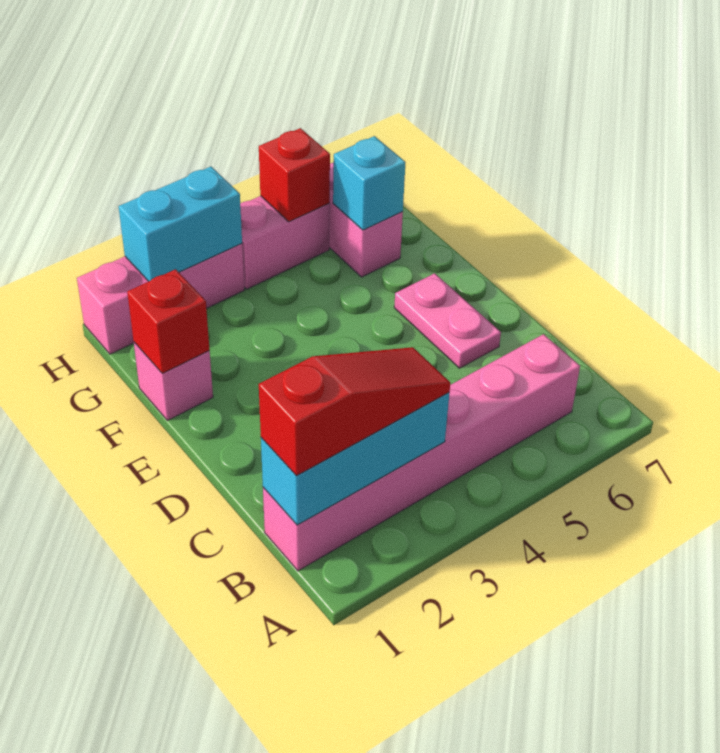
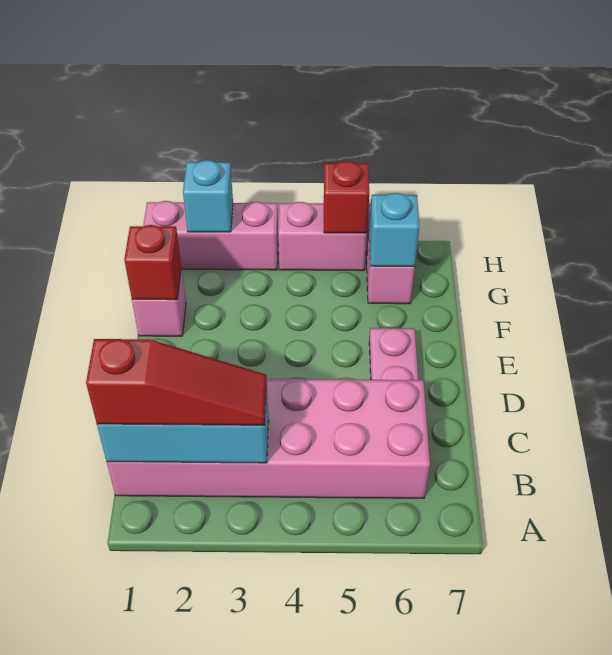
pink 1x6 brick [263,334,580,571] -> pink 2x6 brick [107,379,430,498]
cyan 1x2 brick [119,167,242,281] -> cyan 1x1 brick [183,160,233,232]

